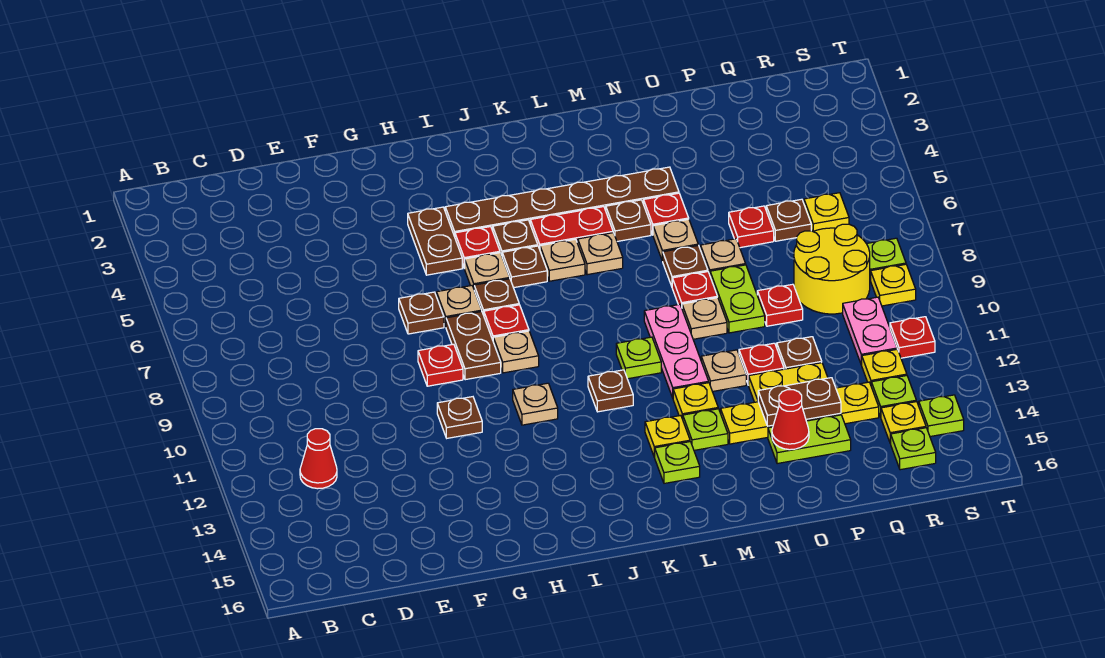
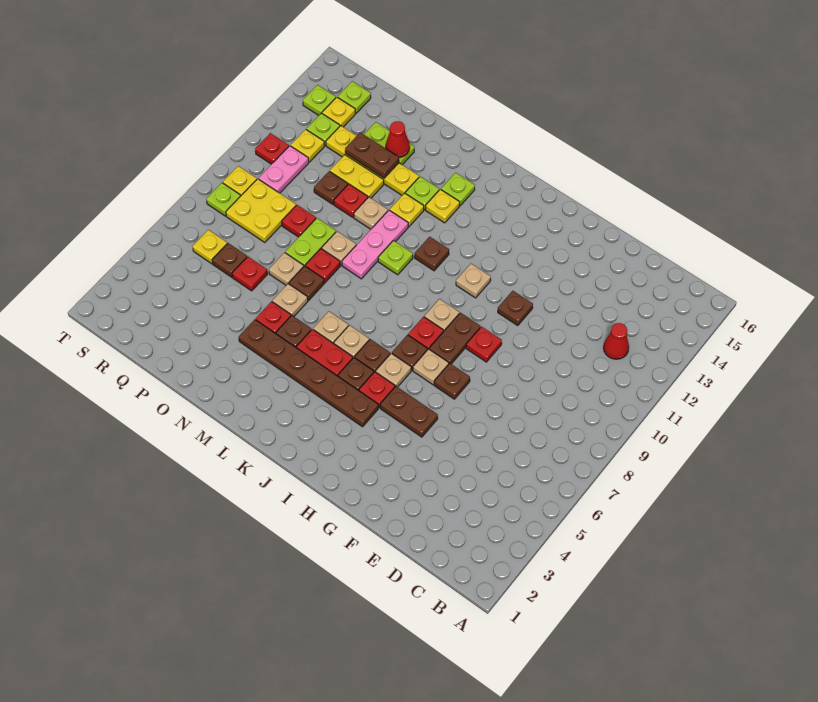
brown 1x2 plate [408,207,462,275] -> brown 1x2 plate turned to [380,386,438,437]
yellow 2x2 round brick [794,224,870,314] -> yellow 2x2 plate [226,179,296,243]

